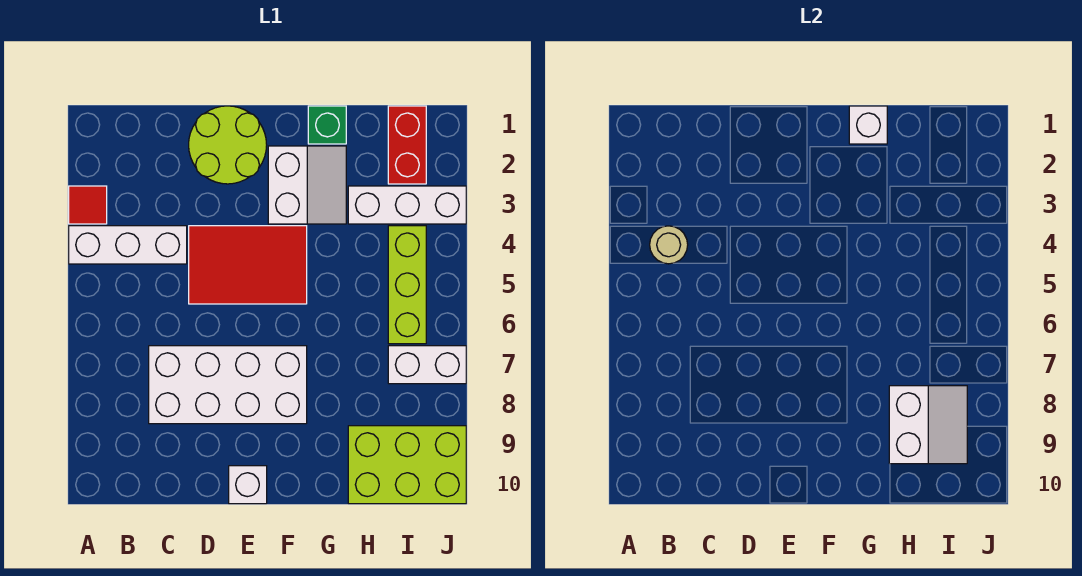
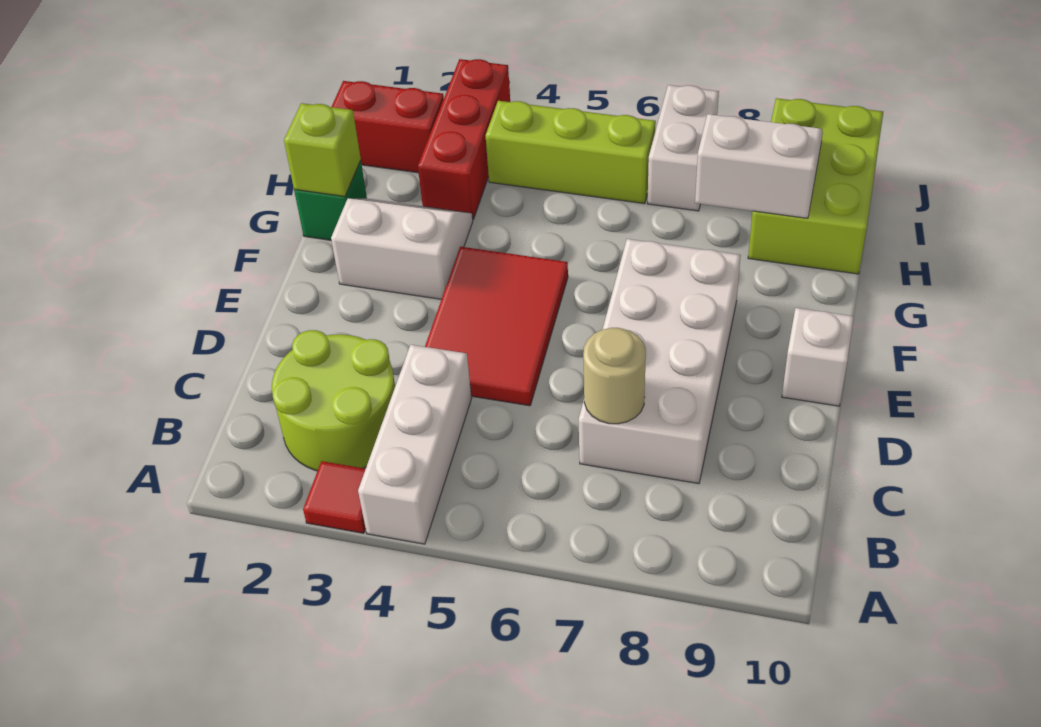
tan 1x1 round brick [650,226,688,264] -> tan 1x1 round brick moved to [583,328,646,424]
lime 2x2 round brick [189,106,267,184] -> lime 2x2 round brick moved to [272,330,395,471]
white 1x1 brick [849,106,887,144] -> lime 1x1 brick [284,103,361,197]
white 1x3 brick [348,186,466,224] -> red 1x3 brick [418,59,510,219]

